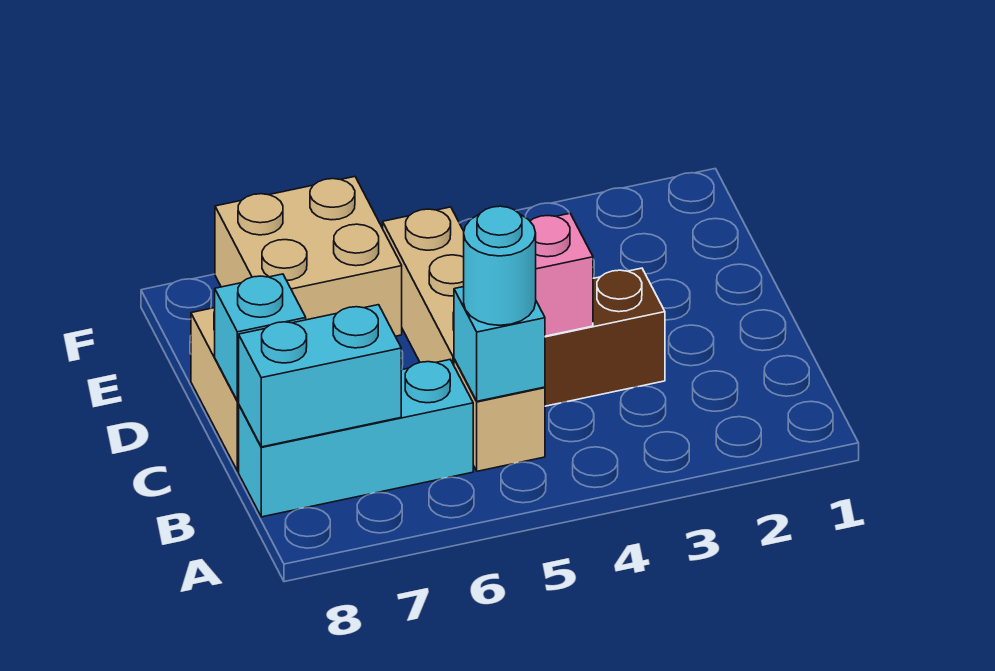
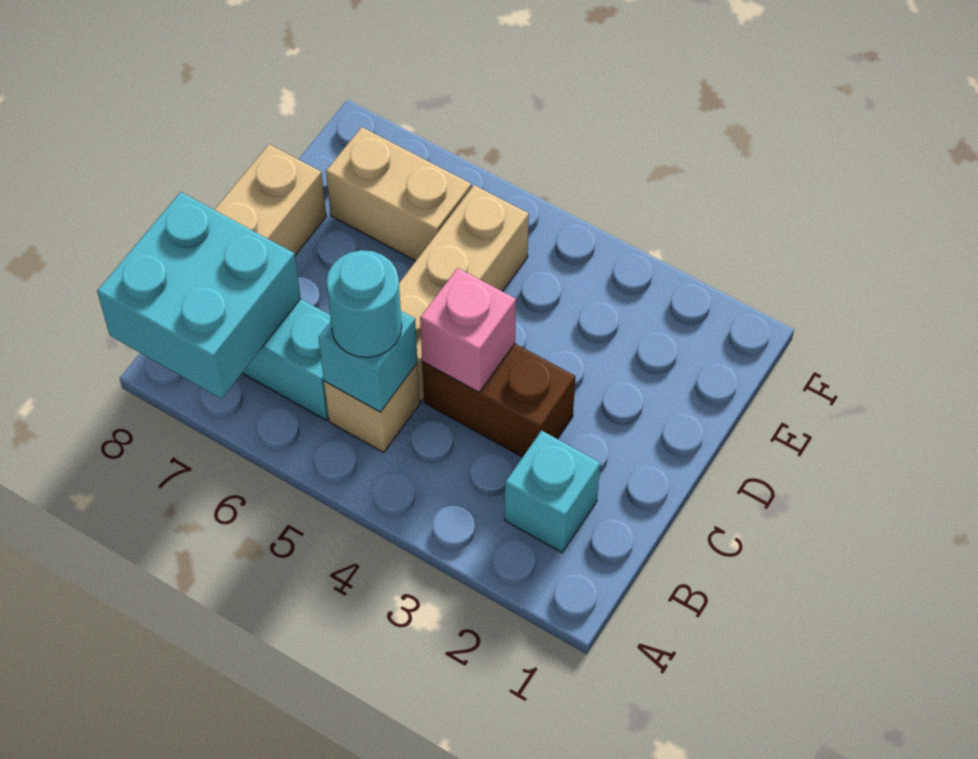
cyan 1x2 brick [239,305,401,447] -> cyan 2x2 brick [97,192,301,399]
cyan 1x1 brick [215,274,306,401] -> cyan 1x1 brick moved to [505,431,600,553]
tan 2x2 brick [215,177,402,336] -> tan 1x2 brick [326,127,471,261]

